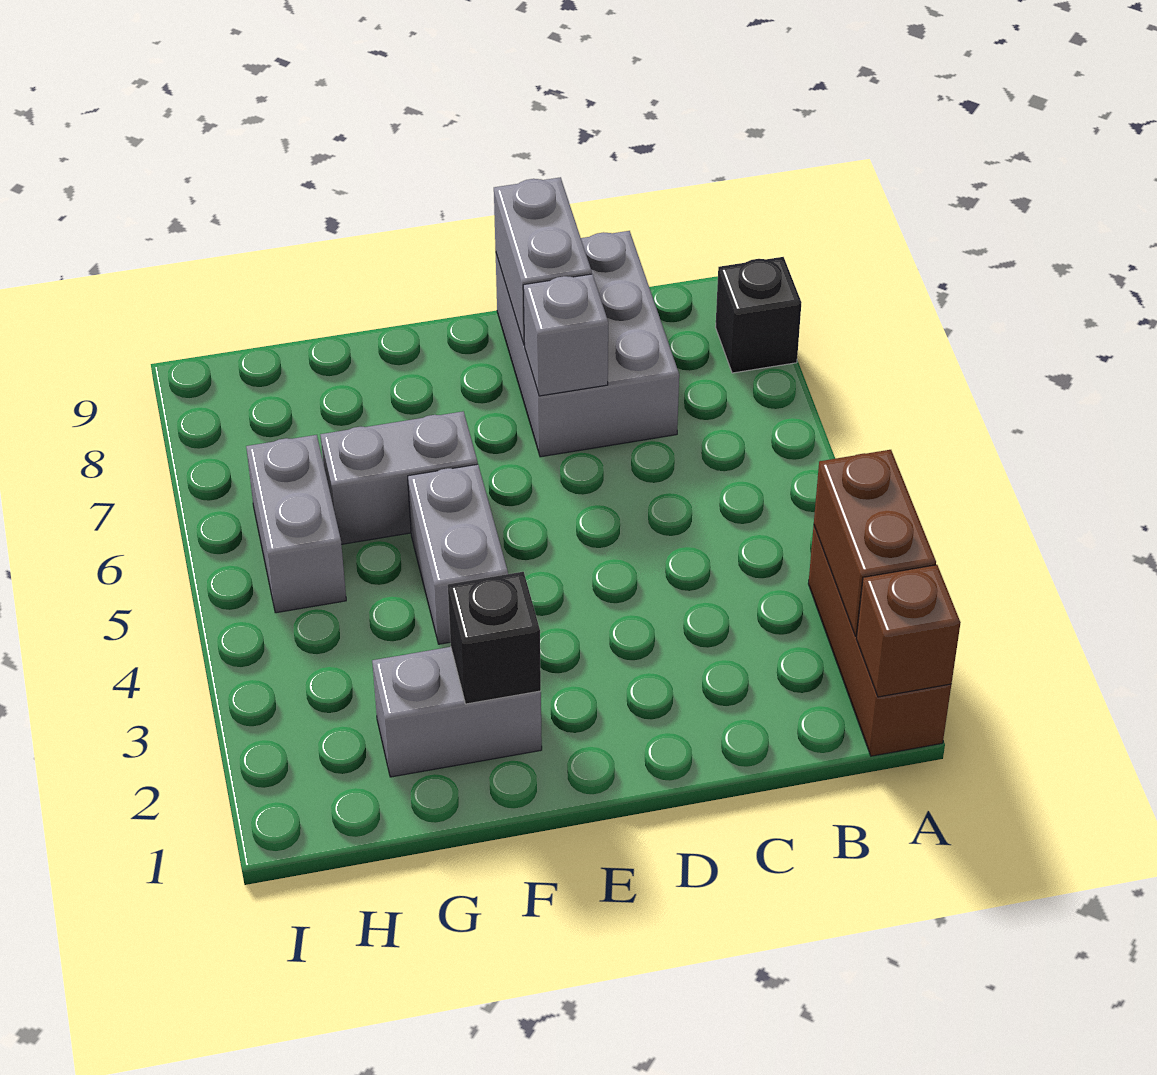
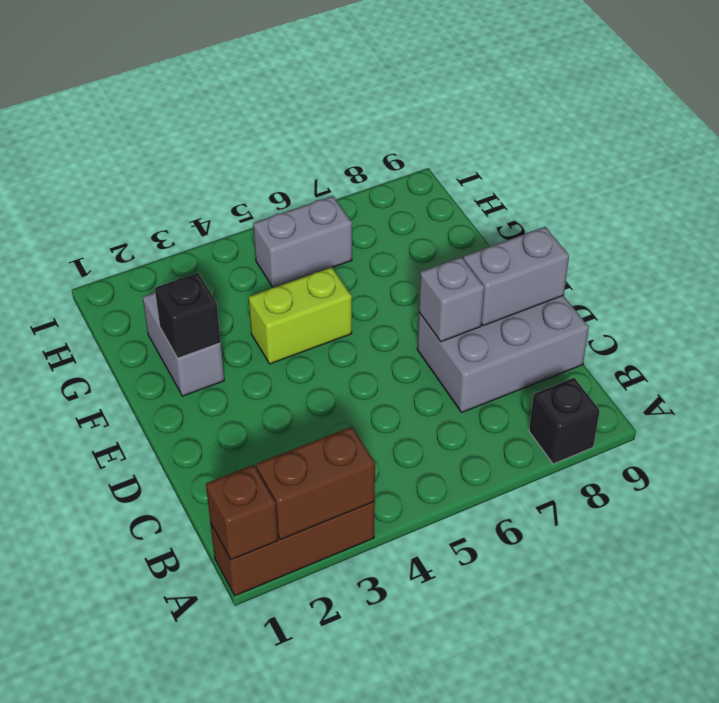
grey 1x2 brick [408,464,508,644] -> lime 1x2 brick [249,267,352,364]
grey 1x2 brick [320,411,478,544] -> none

